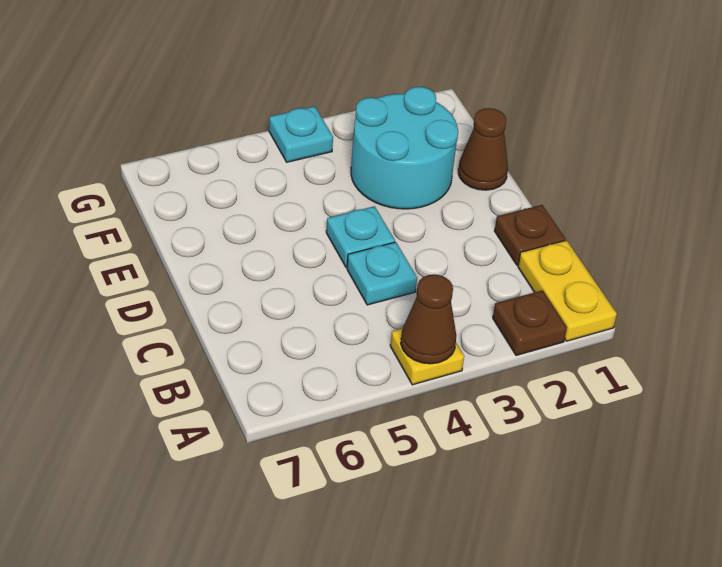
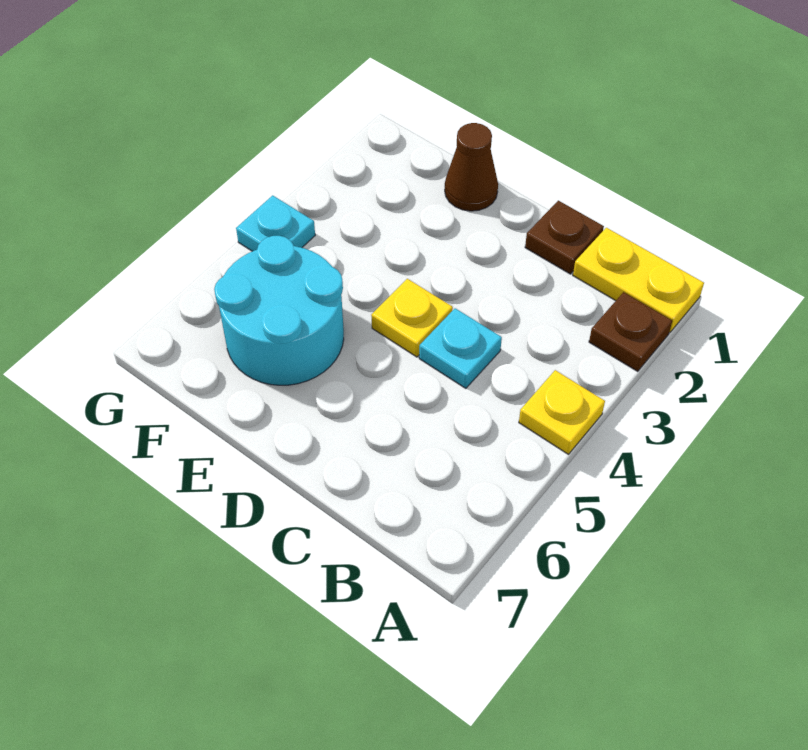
brown 1x1 cone [401,274,456,364] -> none
cyan 1x1 plate [326,206,395,267] -> yellow 1x1 plate [371,279,453,357]
cyan 2x2 round brick [351,87,458,209] -> cyan 2x2 round brick moved to [214,236,344,385]

